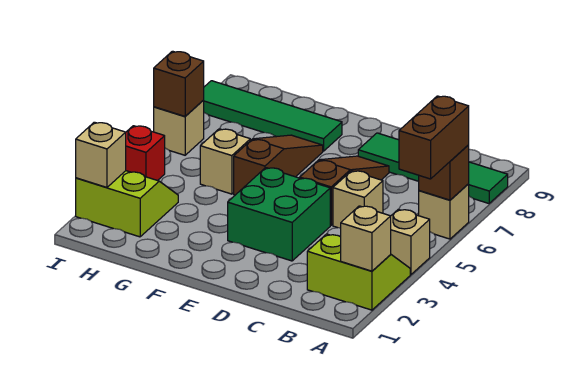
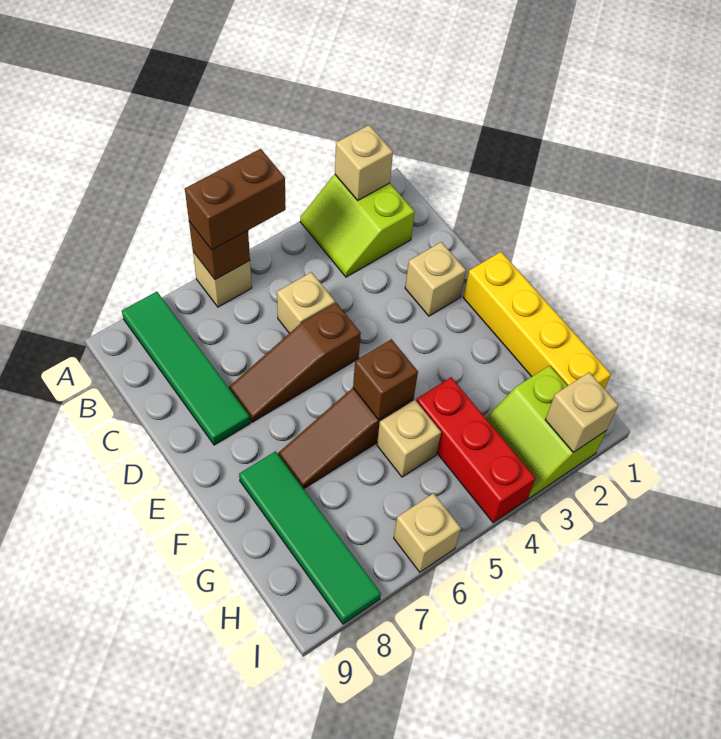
tan 1x1 brick [391,209,430,275] -> tan 1x1 brick moved to [405,242,466,316]
green 2x2 brick [228,168,330,261] -> none
none -> yellow 1x4 brick [463,252,611,389]
red 1x1 brick [126,126,165,181] -> red 1x3 brick [416,377,535,523]
brown 1x1 brick [154,51,204,116] -> brown 1x1 brick moved to [353,339,418,419]

